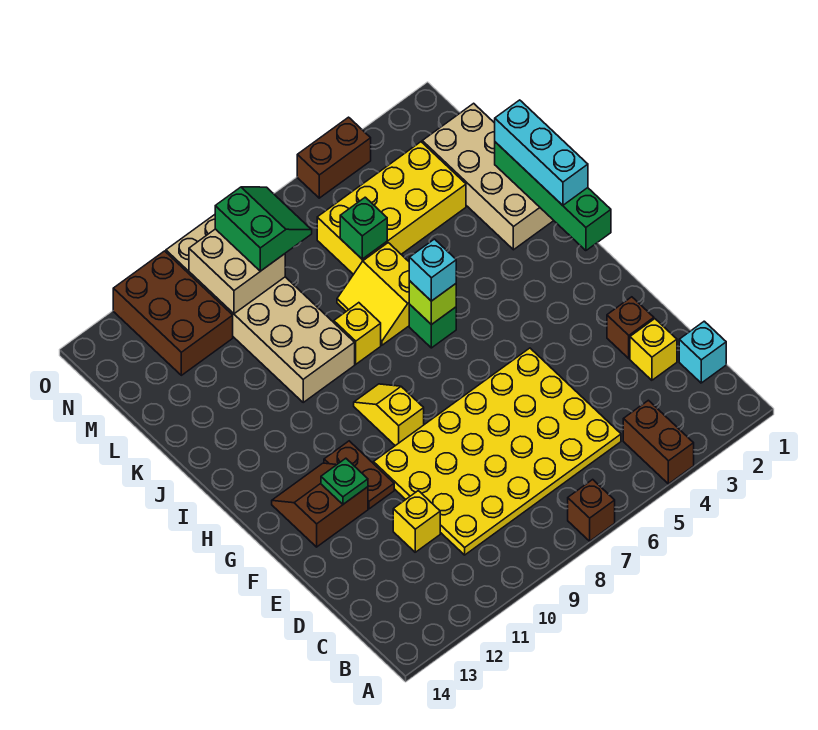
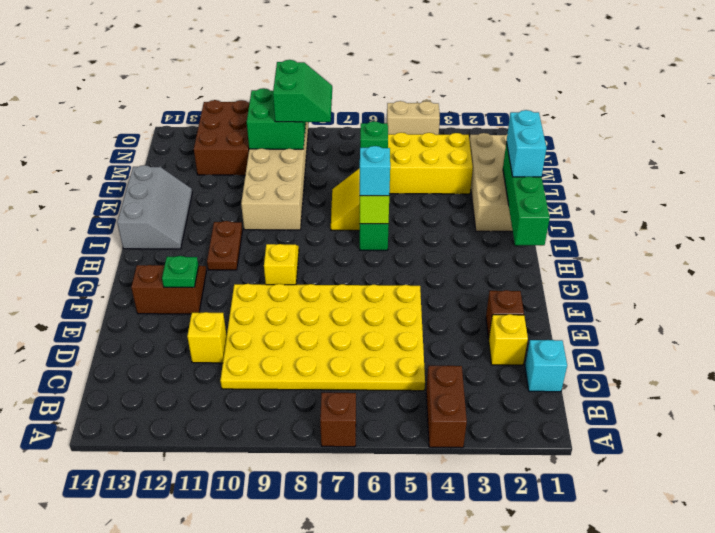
brown 1x2 plate [324,441,394,509] -> brown 1x2 plate moved to [207,221,243,270]
cyan 1x3 brick [495,100,588,205] -> cyan 1x2 brick [507,110,546,177]
none -> grey 2x3 slope [117,165,192,249]
yellow 1x1 brick [334,303,381,364] -> none
tan 2x2 brick [189,229,285,314] -> green 2x2 brick [247,88,306,149]
brown 1x2 brick [297,117,371,198] -> tan 1x2 brick [387,101,440,135]

